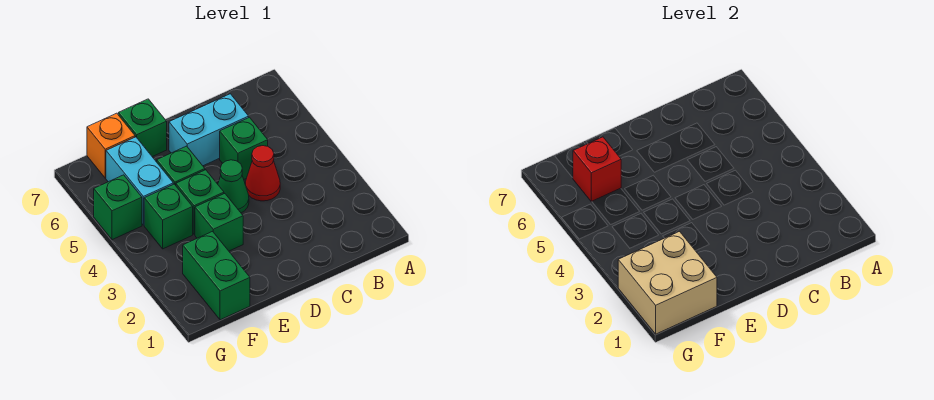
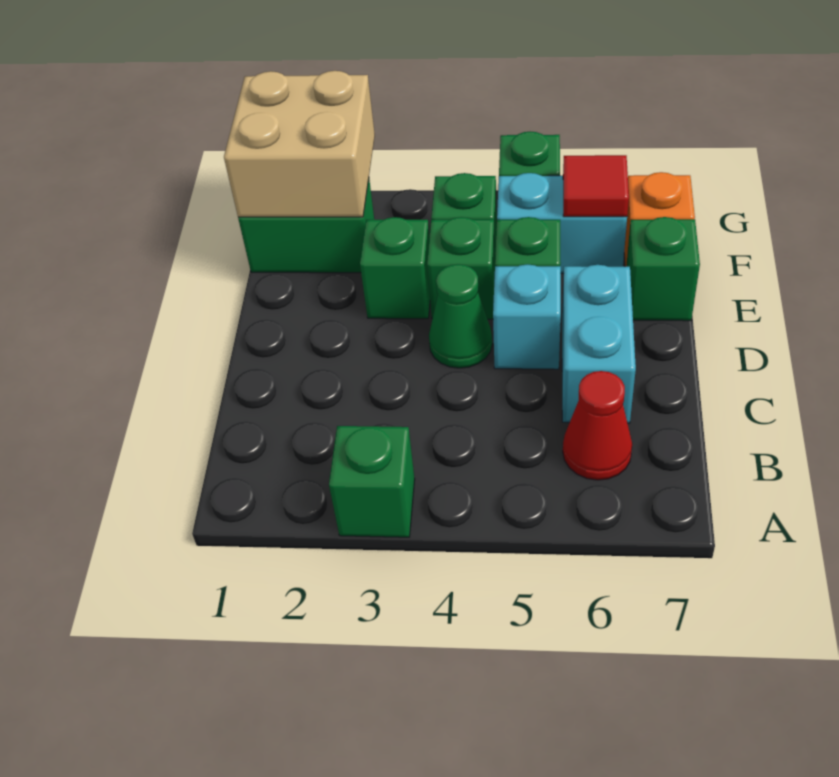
red 1x1 cone [245,146,280,201] -> red 1x1 cone moved to [563,371,632,480]
green 1x1 brick [220,117,268,179] -> green 1x1 brick moved to [329,426,415,537]
none -> cyan 1x1 brick [493,264,561,369]
red 1x1 brick [573,137,621,202] -> red 1x1 tile [563,155,629,217]

